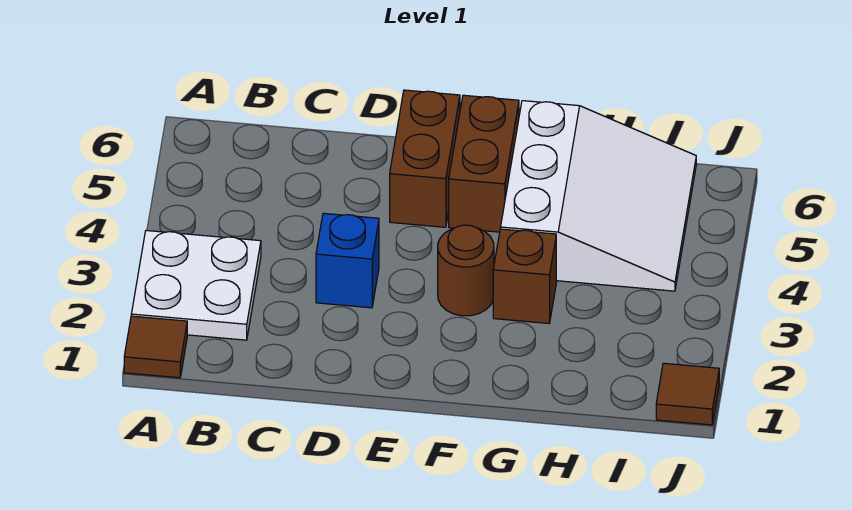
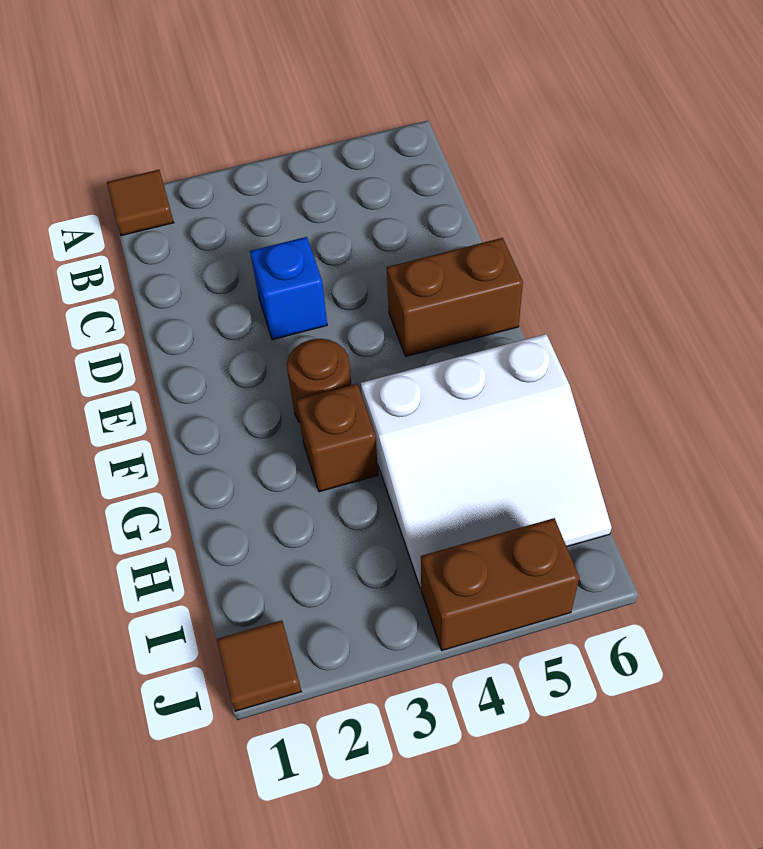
white 2x2 plate [131,231,261,340] -> none
brown 1x2 brick [449,95,519,232] -> brown 1x2 brick moved to [421,518,579,650]

